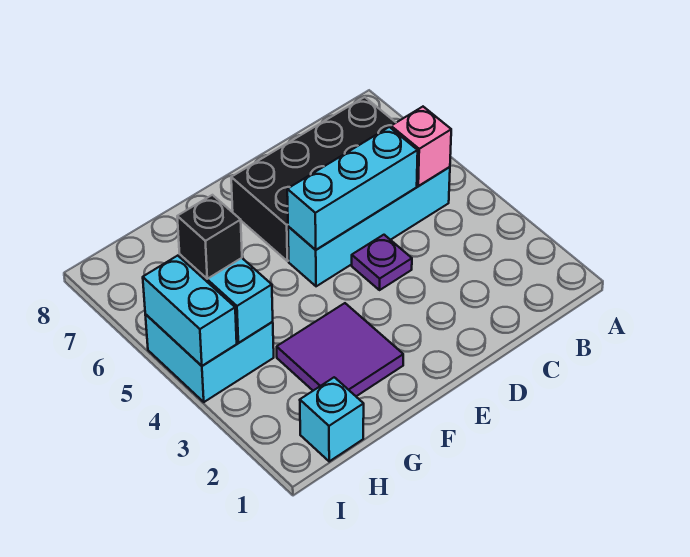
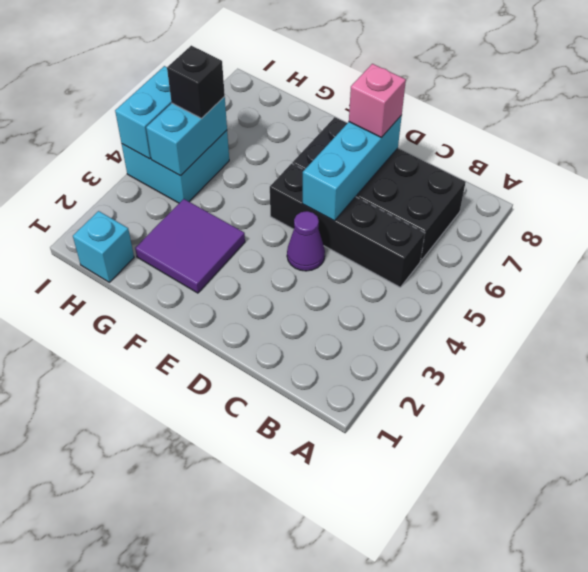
cyan 1x4 brick [288,167,450,286] -> black 1x4 brick [270,164,425,287]
pink 1x1 brick [391,107,451,186] -> pink 1x1 brick moved to [349,64,406,138]
cyan 1x3 brick [287,127,418,250] -> cyan 1x3 brick turned to [302,115,402,221]
purple 1x1 plate [352,235,412,290] -> purple 1x1 cone [287,211,325,271]

